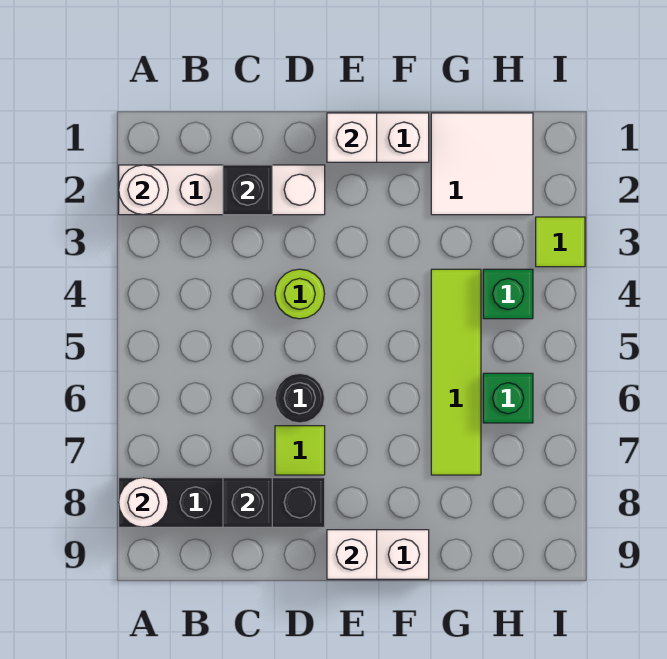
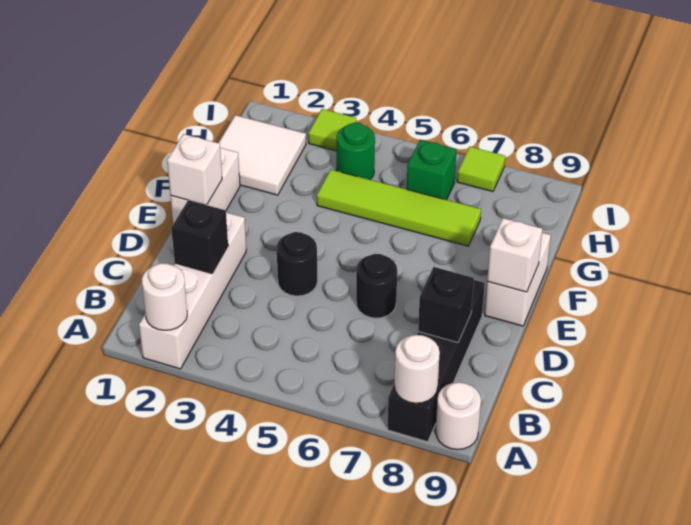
none -> white 1x1 round brick [436,382,481,450]
lime 1x1 round brick [275,269,324,319] -> black 1x1 round brick [277,232,318,296]
lime 1x1 tile [275,426,325,475] -> lime 1x1 tile moved to [457,147,505,192]
green 1x1 brick [483,269,533,319] -> green 1x1 round brick [337,123,375,180]

